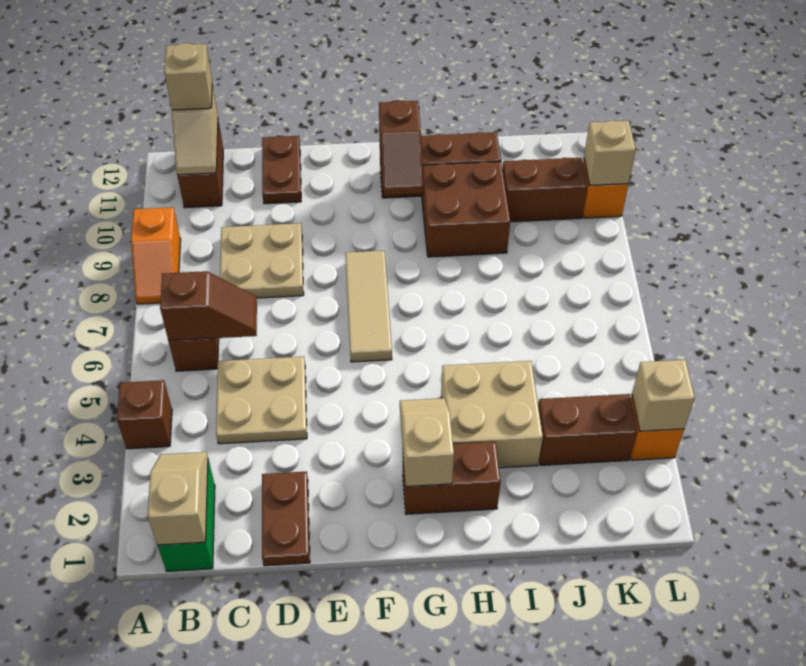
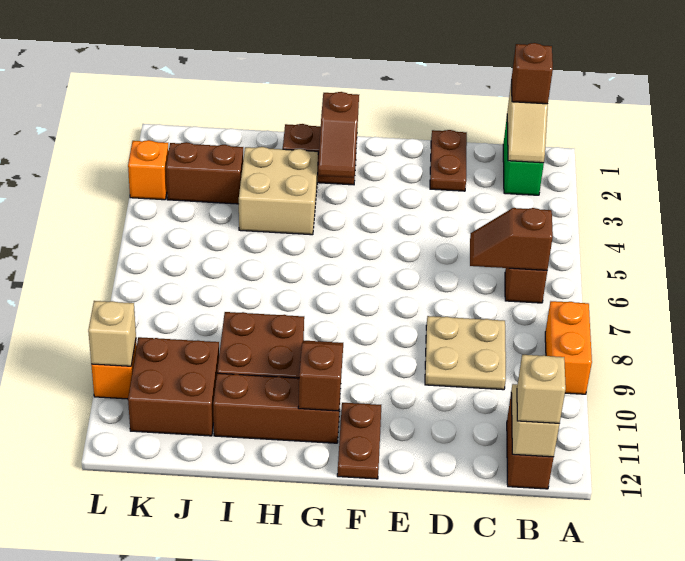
brown 1x1 brick [117,380,172,449] -> brown 1x1 brick moved to [511,43,553,104]
orange 1x2 slope [131,207,181,304] -> orange 1x2 brick [545,301,592,394]
tan 2x2 plate [216,356,307,444] -> none
brown 1x2 plate [262,136,301,204] -> brown 1x2 plate moved to [337,403,381,479]
tan 1x3 tile [345,251,392,362] -> none
tan 1x2 slope [400,398,454,486] -> brown 1x2 slope [318,92,359,178]
brown 1x2 brick [503,158,588,222] -> brown 2x2 brick [128,337,219,436]
tan 1x1 brick [632,360,695,431] -> none

